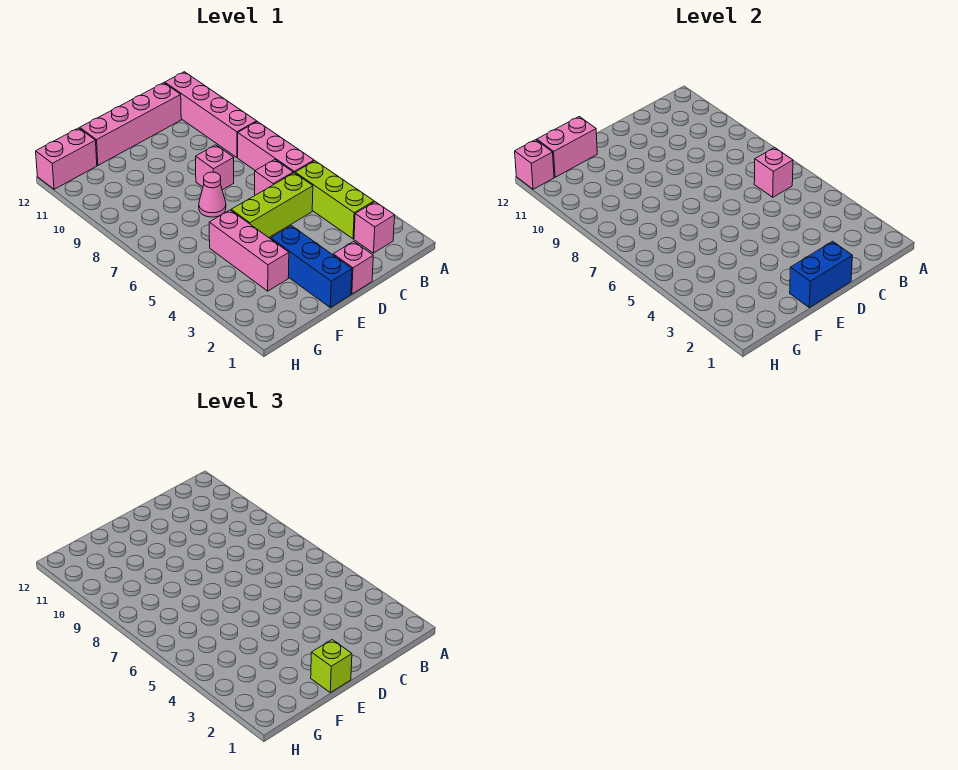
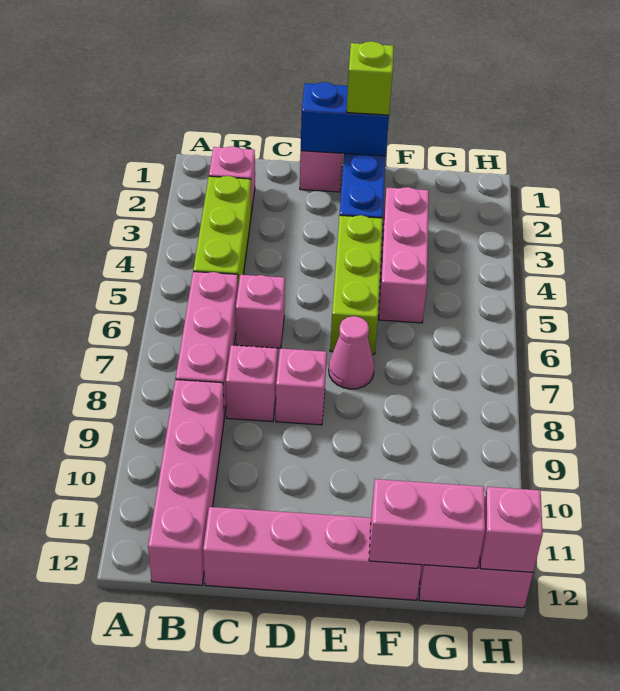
pink 1x1 brick [754,147,793,197] -> pink 1x1 brick moved to [226,345,277,422]
lime 1x3 brick [231,173,313,238] -> lime 1x3 brick turned to [330,215,383,354]

